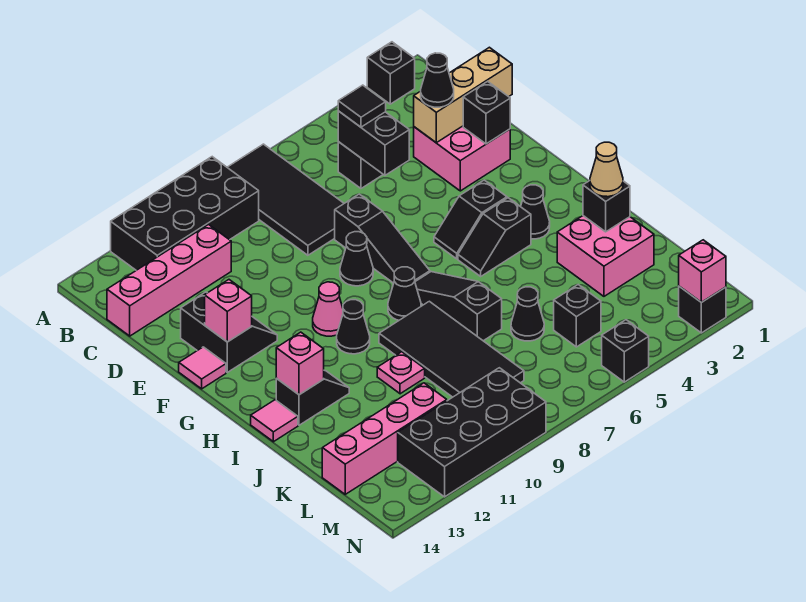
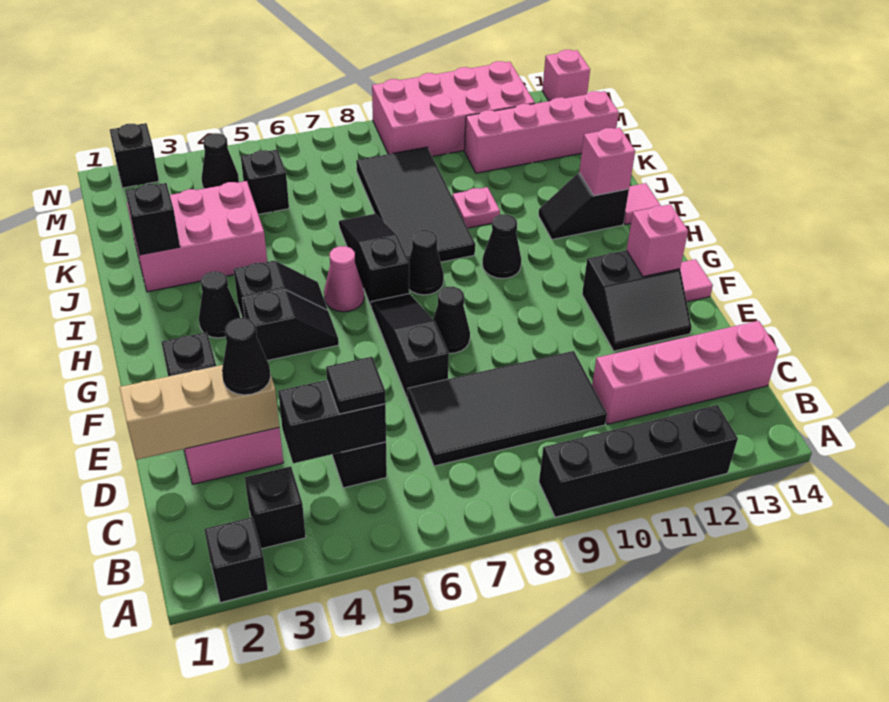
black 2x4 tile [227,144,344,255] -> black 2x4 tile turned to [408,351,607,466]
black 2x4 brick [111,157,259,270] -> black 1x4 brick [539,405,738,517]
black 1x2 brick [338,111,409,175] -> black 1x2 brick turned to [278,380,386,463]
black 2x2 slope [181,292,277,372] -> black 2x2 slope turned to [582,250,692,351]
pink 1x1 cone [313,282,343,336] -> pink 1x1 cone moved to [324,246,364,312]
black 1x3 slope [415,272,502,341] -> black 1x3 slope turned to [339,214,409,306]
pink 2x2 brick [557,216,654,296] -> pink 2x3 brick [127,181,267,292]
tan 1x1 cone [590,142,623,197] -> none
black 1x1 cone [511,287,544,341] -> black 1x1 cone moved to [202,133,239,189]
black 2x4 brick [398,368,546,497] -> pink 2x4 brick [372,61,535,156]
pink 1x1 brick [679,240,726,302] -> pink 1x1 brick moved to [542,50,590,101]
black 1x1 brick [602,320,649,382] -> black 1x1 brick moved to [245,466,306,549]

